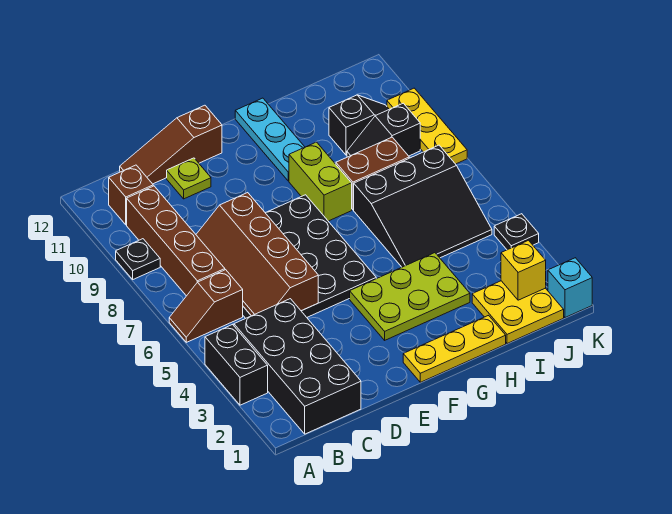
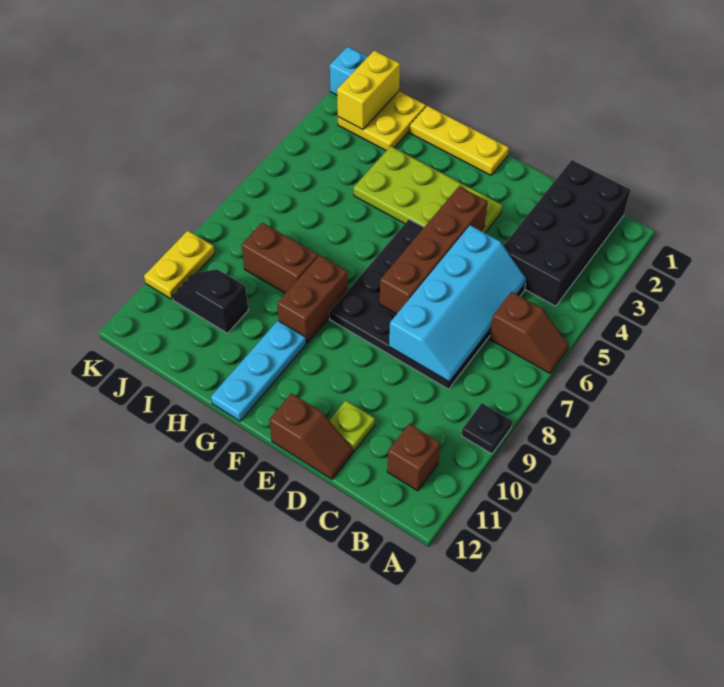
black 1x2 brick [205,324,268,405] -> none
brown 1x4 brick [127,186,225,296] -> brown 1x4 brick moved to [380,186,488,314]
brown 2x4 slope [196,193,318,316] -> cyan 2x4 slope [389,225,527,381]
brown 1x3 slope [120,105,222,184] -> brown 1x2 slope [269,393,353,479]
lime 2x3 plate [350,253,470,340] -> lime 2x4 plate [353,146,502,233]
lime 1x2 brick [289,142,352,221] -> brown 1x2 brick [277,255,348,343]
black 3x3 slope [354,145,492,267] -> none
black 1x2 slope [347,103,420,157] -> none
yellow 1x1 brick [501,240,546,300] -> yellow 1x2 brick [337,51,400,130]
black 1x1 plate [494,214,539,250] -> none
yellow 1x3 plate [387,88,467,164] -> yellow 1x2 plate [144,231,215,299]

